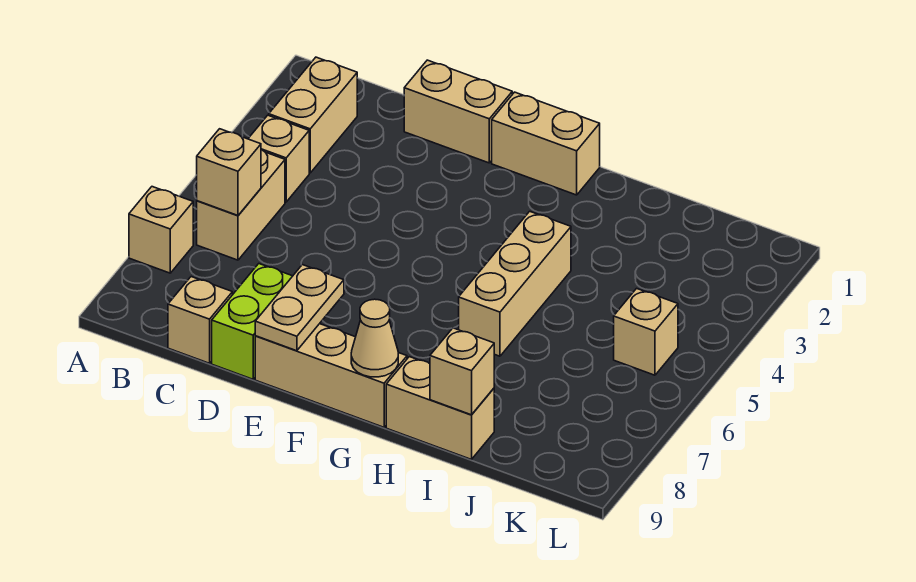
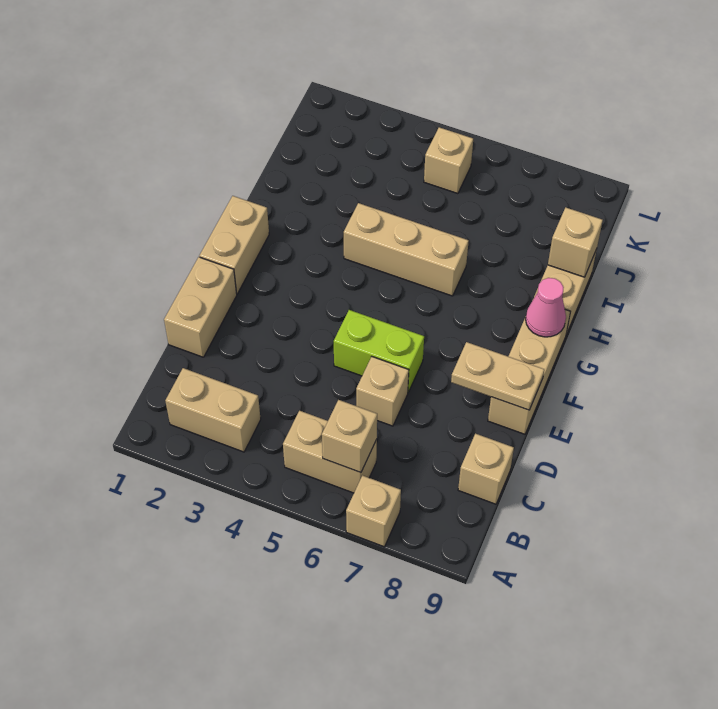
tan 1x1 brick [248,115,309,202] -> tan 1x1 brick moved to [356,357,409,426]
lime 1x2 brick [212,264,292,379] -> lime 1x2 brick moved to [334,310,424,392]
tan 1x1 cone [351,299,398,377] -> pink 1x1 cone [526,278,566,337]

